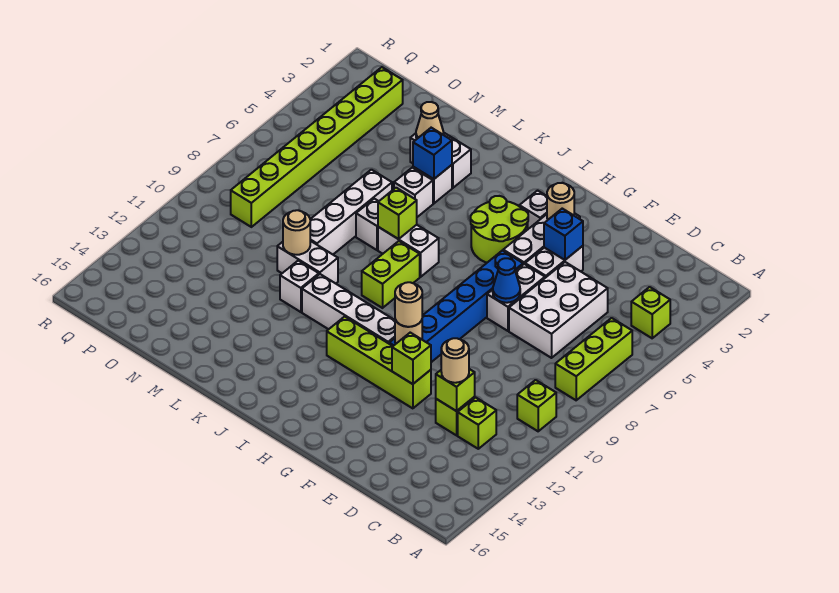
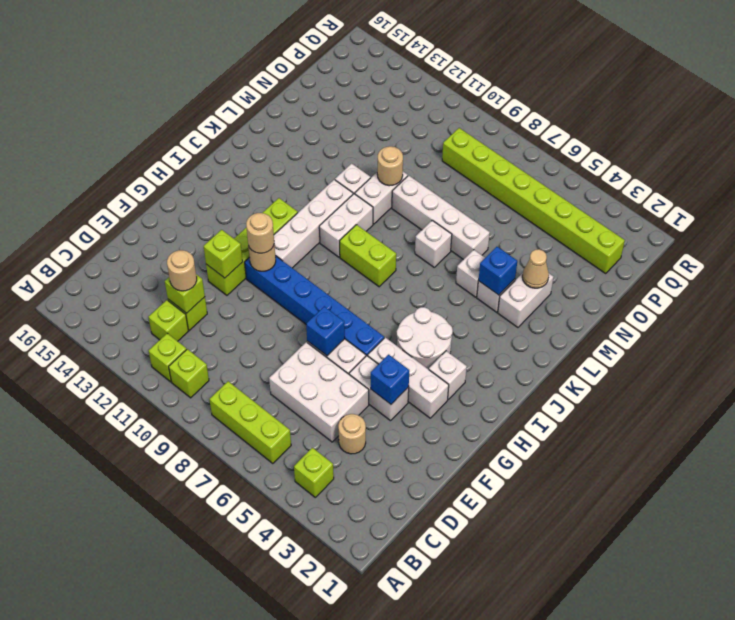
blue 1x1 cone [493,258,520,303] -> blue 1x1 brick [306,306,345,356]
tan 1x1 round brick [547,183,574,220] -> tan 1x1 round brick moved to [338,414,366,454]
lime 2x2 round brick [471,196,528,263] -> white 2x2 round brick [397,307,453,369]
white 1x2 brick [378,225,439,277] -> white 1x2 brick moved to [319,194,373,257]
lime 1x1 brick [378,188,417,239] -> lime 1x1 brick moved to [149,333,187,382]

